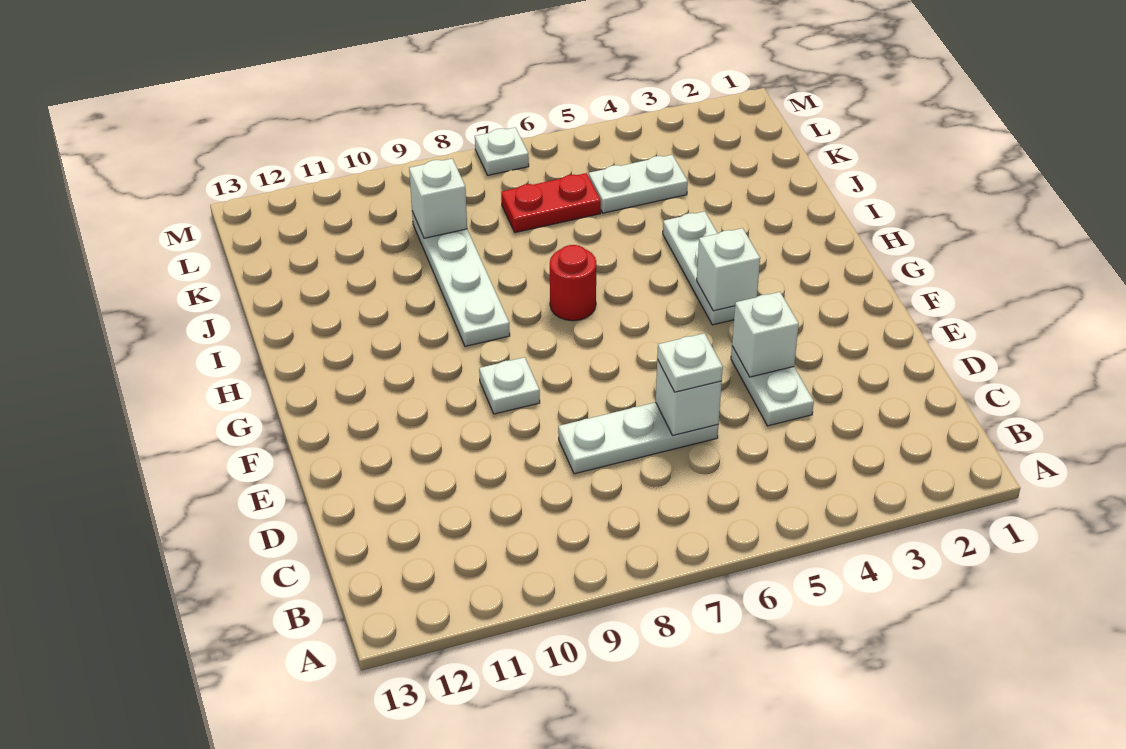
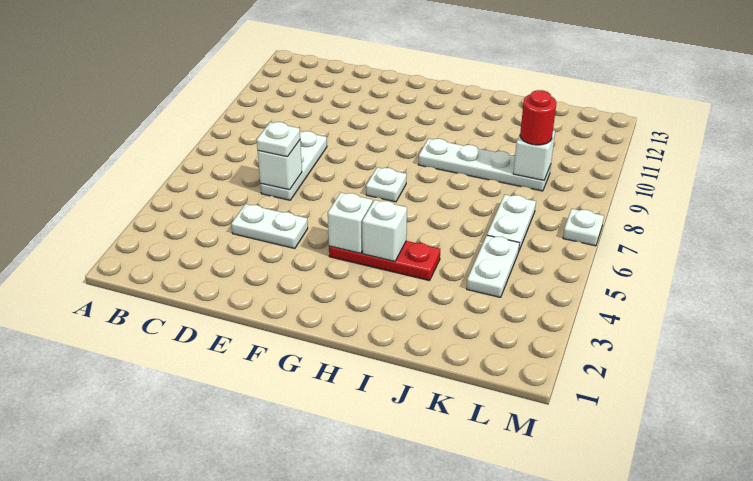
white 1x1 brick [732,292,799,377] -> white 1x1 brick moved to [362,200,407,261]
white 1x1 plate [479,357,540,414] -> white 1x1 plate moved to [366,167,407,202]
white 1x3 plate [663,211,735,325] -> red 1x3 plate [329,241,440,281]
red 1x1 round brick [550,245,596,321] -> red 1x1 round brick moved to [520,90,557,145]
red 1x2 plate [501,173,601,233] -> white 1x2 plate [487,195,536,250]

